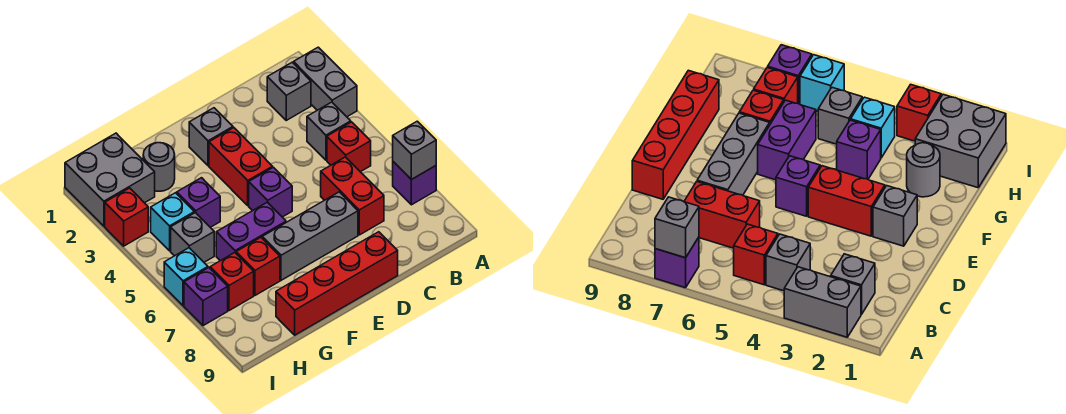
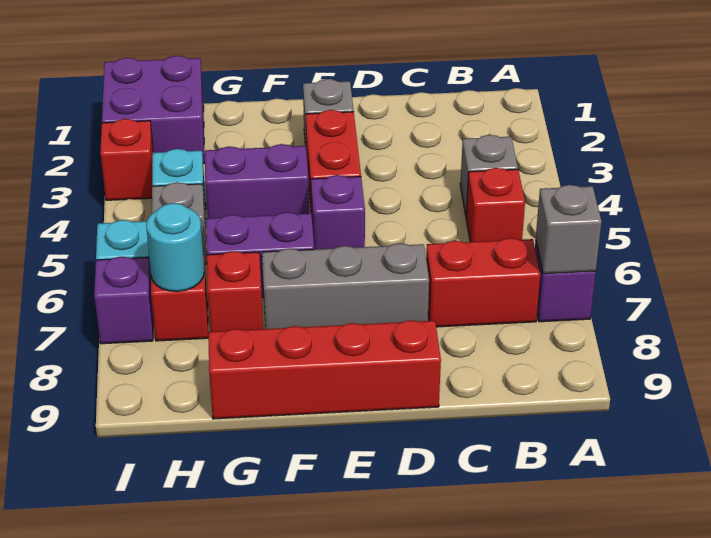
grey 1x2 brick [294,47,357,117] -> none
grey 1x1 brick [267,62,311,120] -> none
red 1x2 brick [321,157,384,235] -> red 1x2 brick turned to [426,238,540,327]
grey 1x1 round brick [143,143,175,191] -> none
purple 1x1 brick [177,178,220,227] -> purple 1x2 brick [205,144,309,218]
grey 2x2 brick [65,133,155,226] -> purple 2x2 brick [102,56,205,164]
none -> cyan 1x1 round brick [146,203,204,292]

